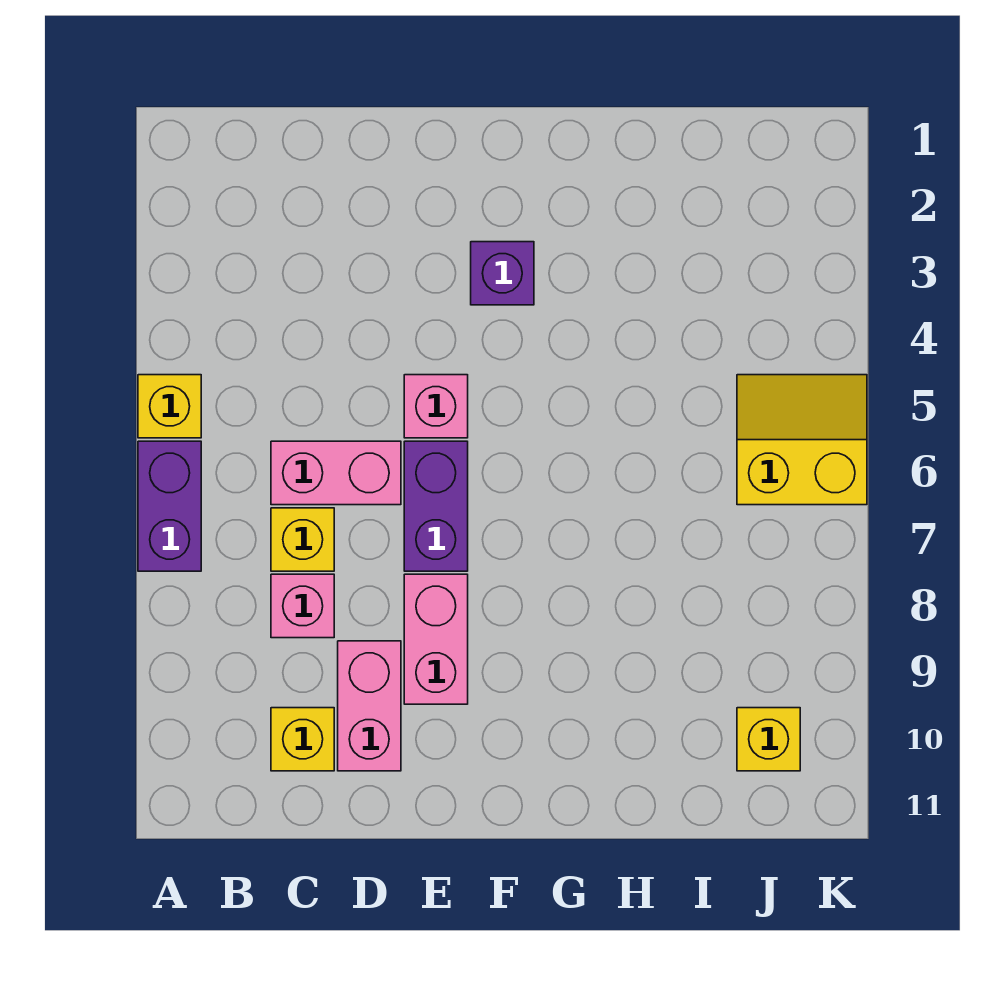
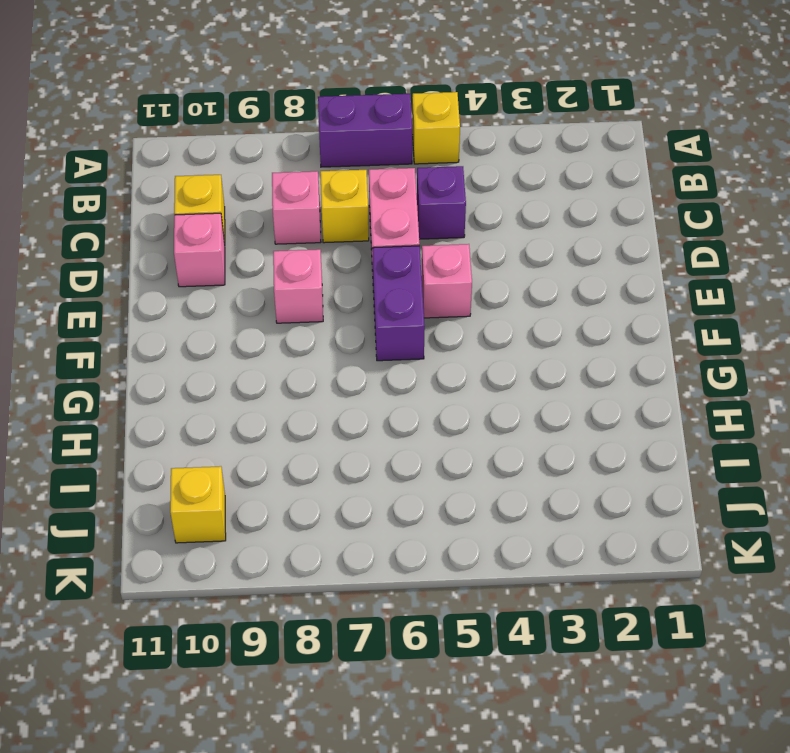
pink 1x2 brick [338,641,401,771] -> pink 1x1 brick [174,213,225,287]
purple 1x2 brick [404,441,468,571] -> purple 1x2 brick turned to [373,246,425,361]
pink 1x2 brick [404,574,468,704] -> pink 1x1 brick [273,249,323,323]
purple 1x1 brick [471,242,534,305] -> purple 1x1 brick moved to [417,166,466,239]
yellow 2x2 slope [737,375,867,505] -> none

